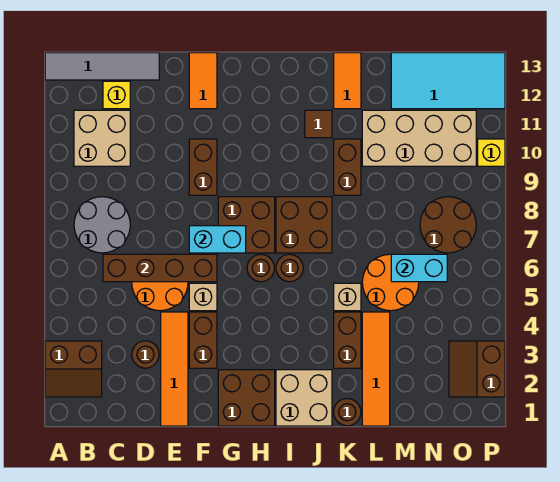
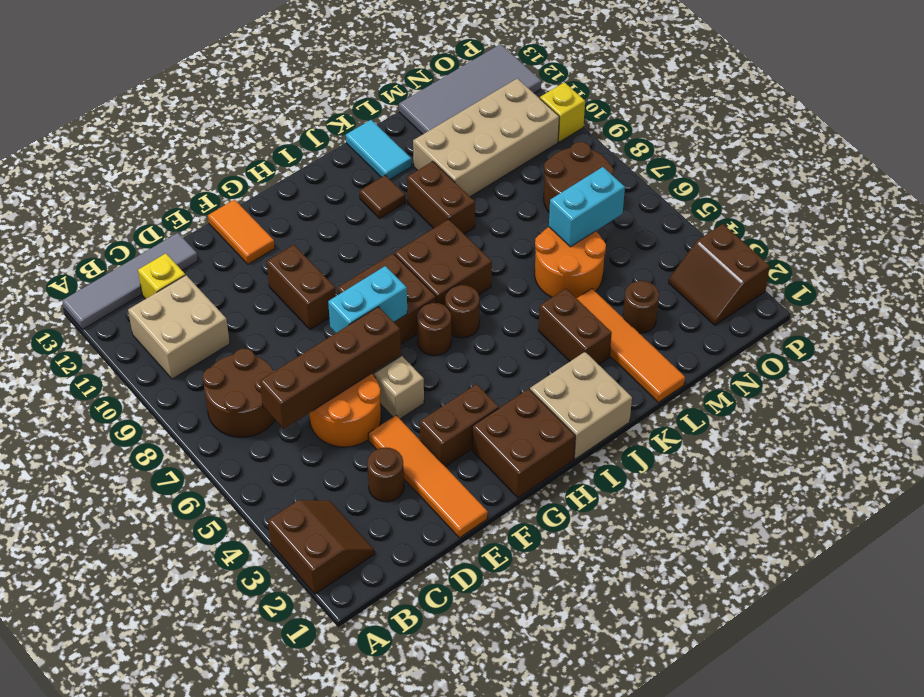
brown 2x2 slope [45,341,102,397] -> brown 2x2 slope turned to [268,500,375,594]
grey 2x2 round brick [74,197,130,253] -> brown 2x2 round brick [202,349,275,437]
brown 1x2 brick [189,312,217,368] -> brown 1x2 brick turned to [420,384,499,467]
brown 1x1 round brick [334,399,361,426] -> brown 1x1 round brick moved to [623,281,659,333]
tan 1x1 brick [334,283,361,311] -> none
orange 1x2 tile [334,53,361,109] -> cyan 1x2 tile [346,120,411,179]
cyan 2x4 tile [391,53,505,109] -> grey 2x4 tile [399,44,541,134]

